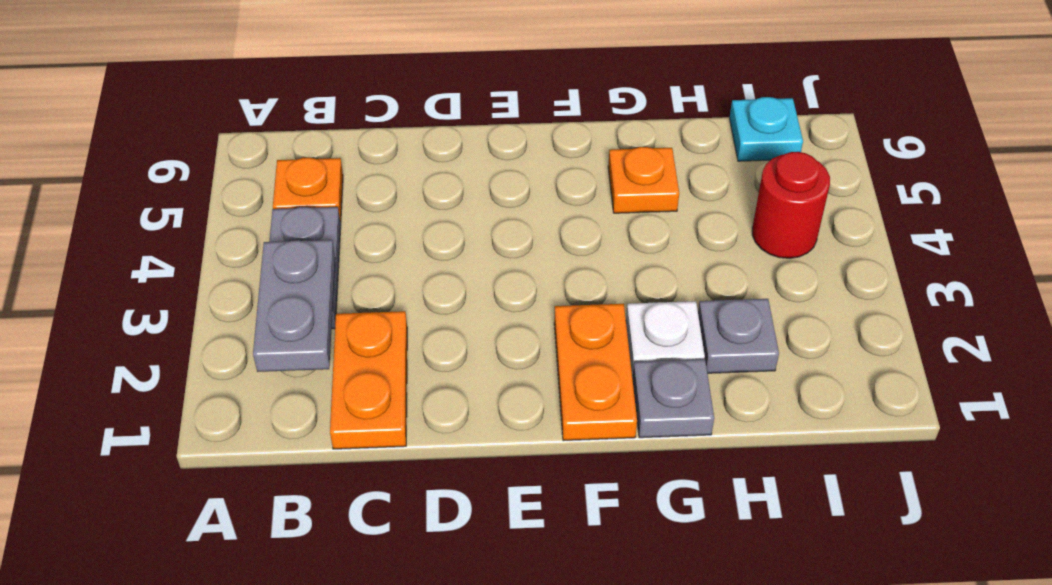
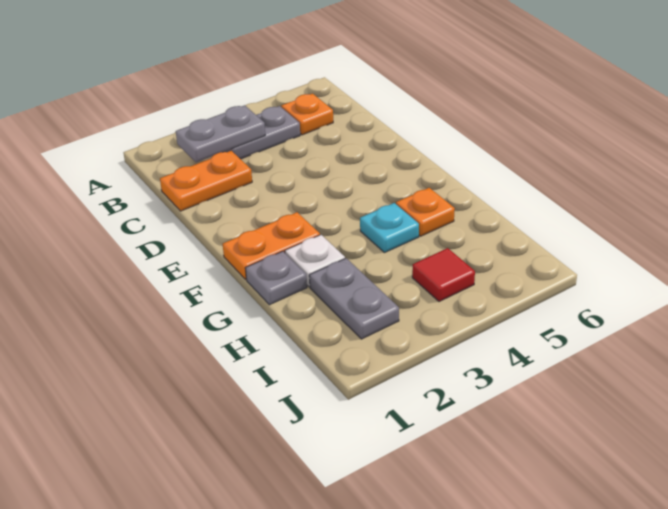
grey 1x1 plate [698,299,779,373] -> grey 1x2 plate [309,258,399,339]
red 1x1 round brick [752,152,830,258] -> red 1x1 tile [412,248,475,302]
cyan 1x1 plate [730,97,803,161] -> cyan 1x1 plate moved to [360,203,419,253]

